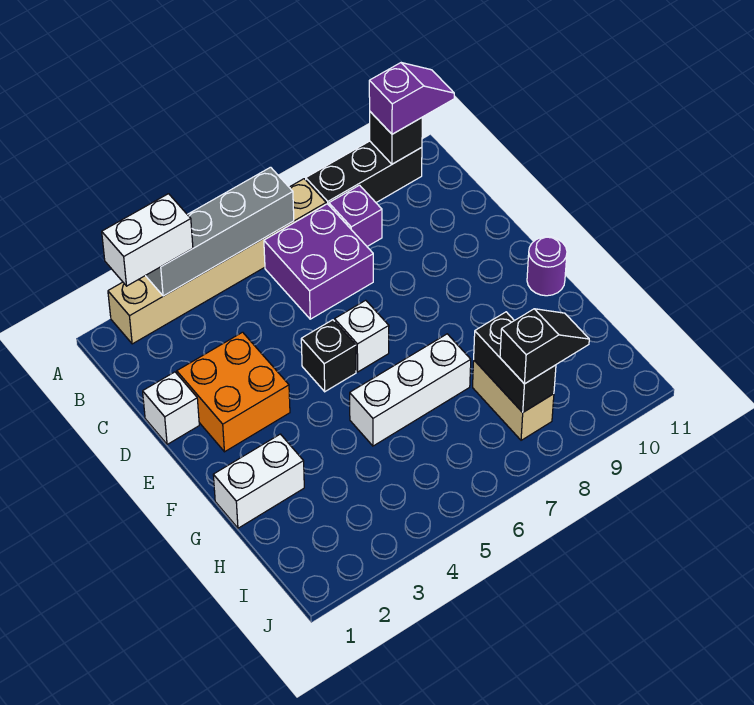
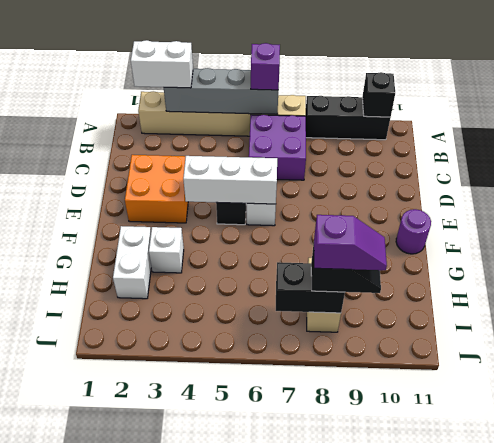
purple 1x2 slope [369,63,454,134] -> purple 1x2 slope moved to [314,215,387,270]
purple 1x1 brick [329,185,382,246] -> purple 1x1 brick moved to [251,43,280,90]
white 1x1 brick [143,372,199,444] -> white 1x1 brick moved to [149,227,184,273]
white 1x2 brick [213,434,304,528] -> white 1x2 brick turned to [113,226,151,299]
white 1x3 brick [350,334,471,446] -> white 1x3 brick moved to [183,156,277,204]
black 1x2 brick [474,312,556,412] -> black 1x2 brick turned to [276,262,345,313]

